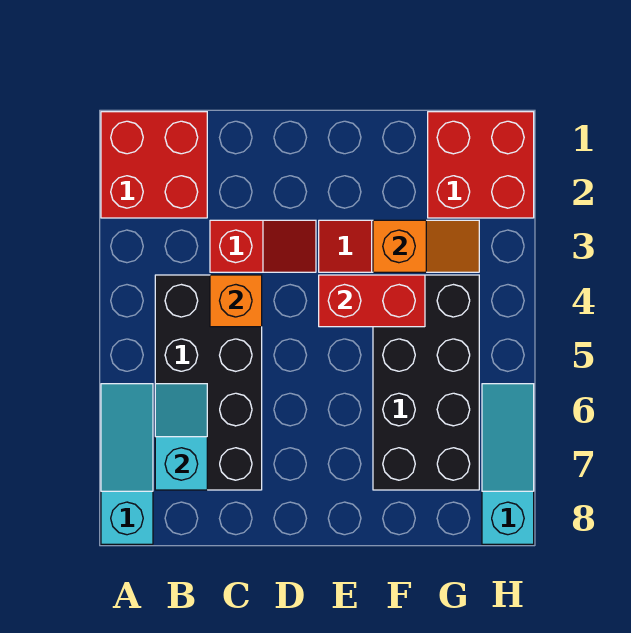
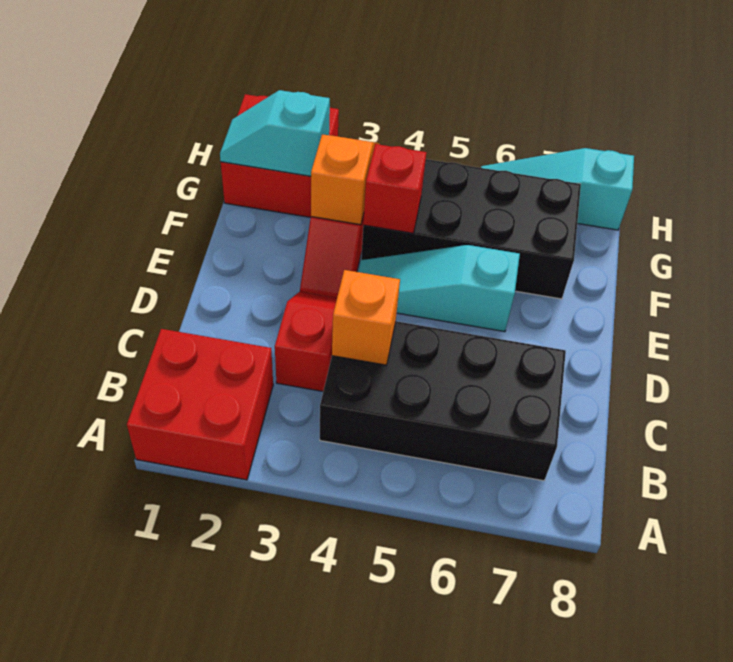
cyan 1x3 slope [101,384,153,544] -> cyan 1x3 slope moved to [358,245,520,332]
cyan 1x2 slope [155,384,207,490] -> cyan 1x2 slope moved to [220,90,330,176]
red 1x2 brick [319,275,425,327] -> red 1x1 brick [363,144,426,233]

